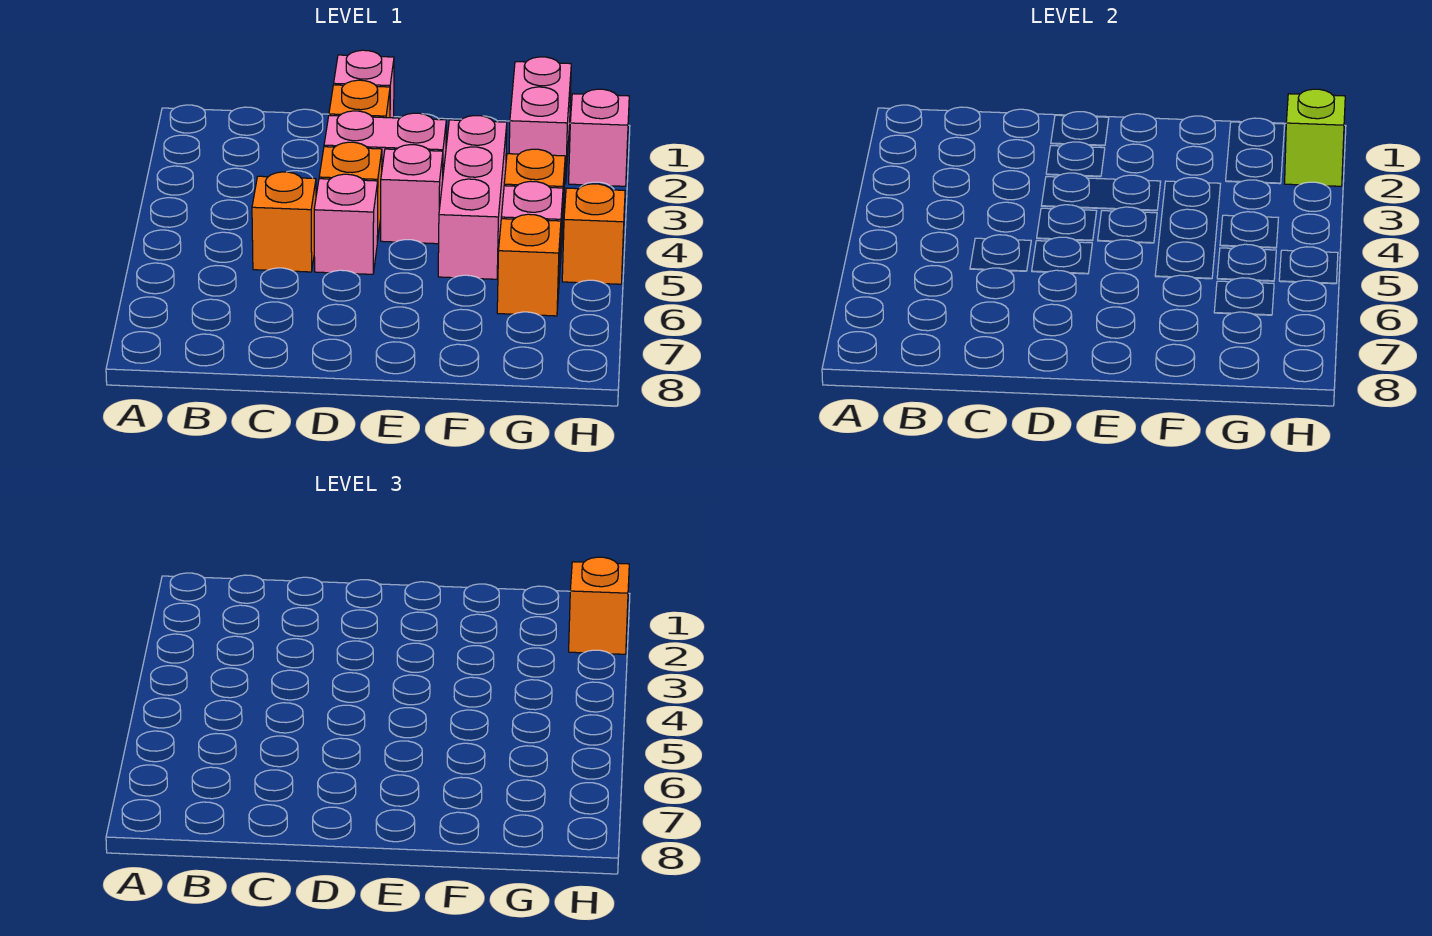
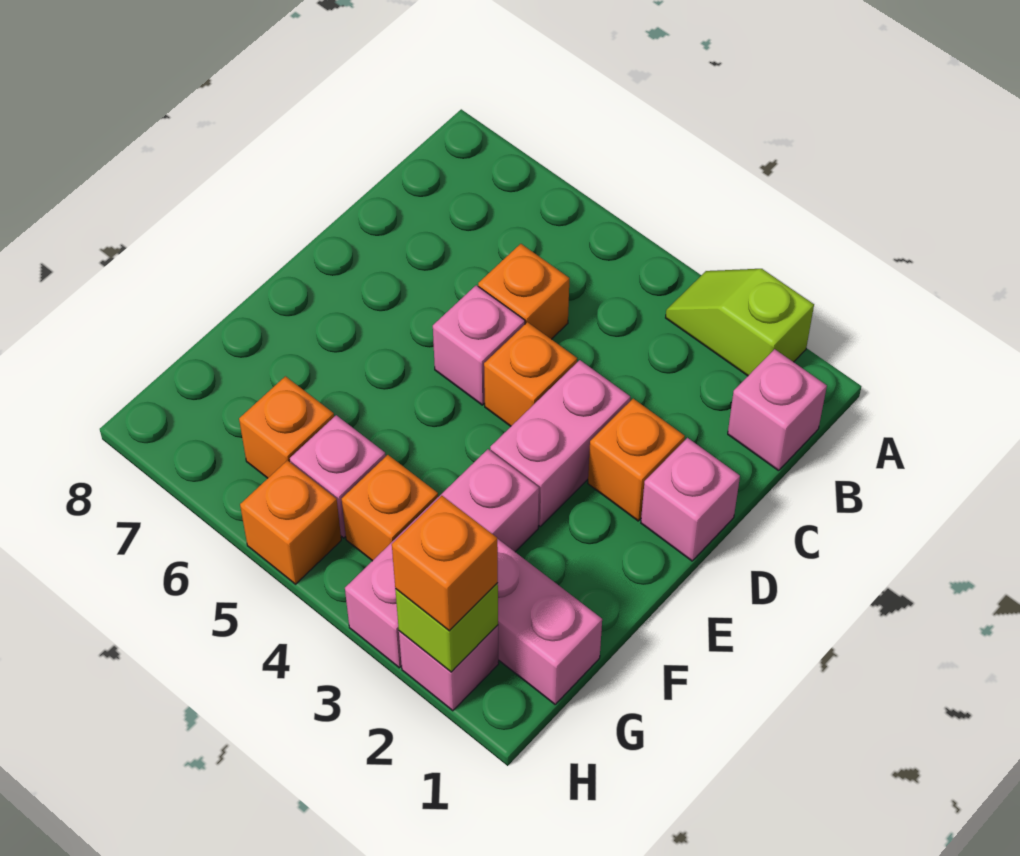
none -> lime 1x2 slope [666,269,814,376]
pink 1x1 brick [381,145,443,244] -> pink 1x1 brick moved to [728,349,827,471]
pink 1x3 brick [438,116,507,279] -> pink 1x3 brick turned to [345,449,539,668]

